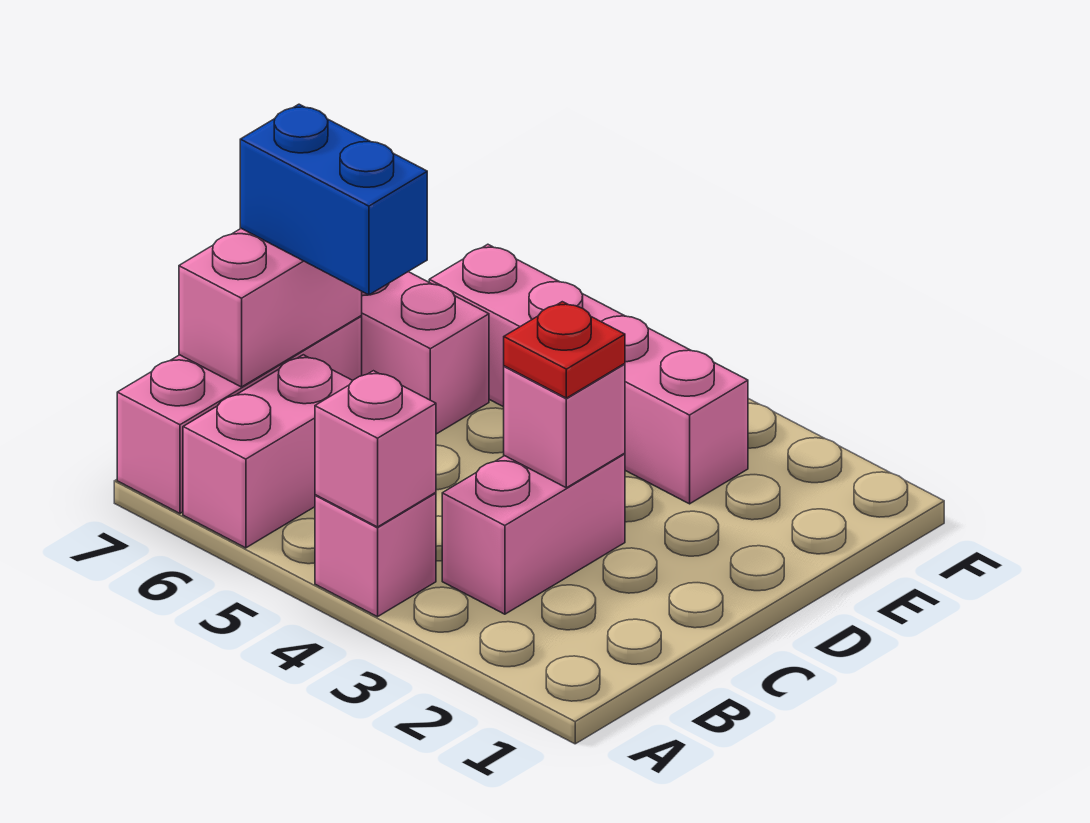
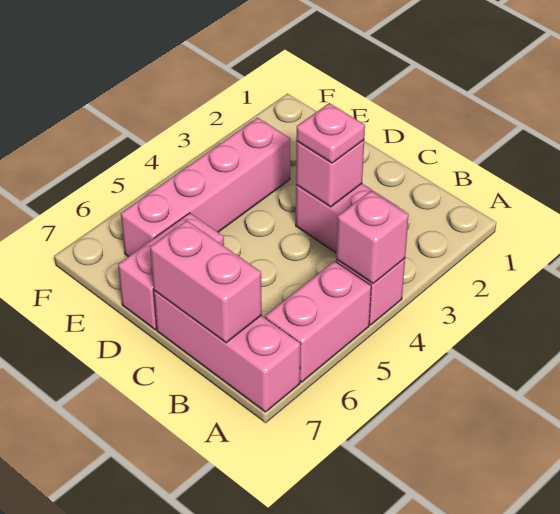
pink 1x2 brick [183,355,353,548] -> pink 1x2 brick turned to [265,261,371,382]
red 1x1 plate [504,302,625,398] -> pink 1x1 plate [296,103,365,163]
blue 1x2 brick [240,104,427,295] -> none

